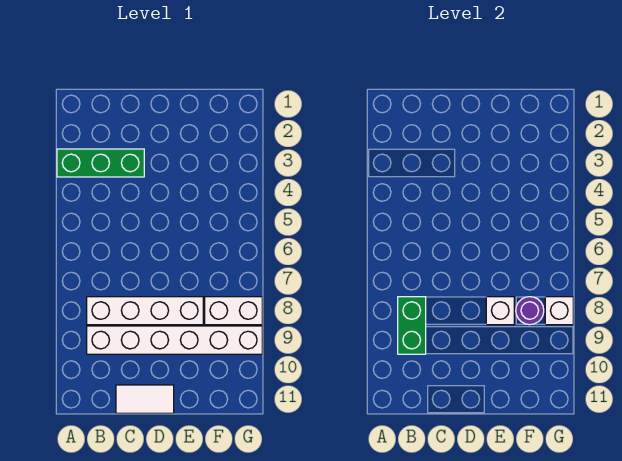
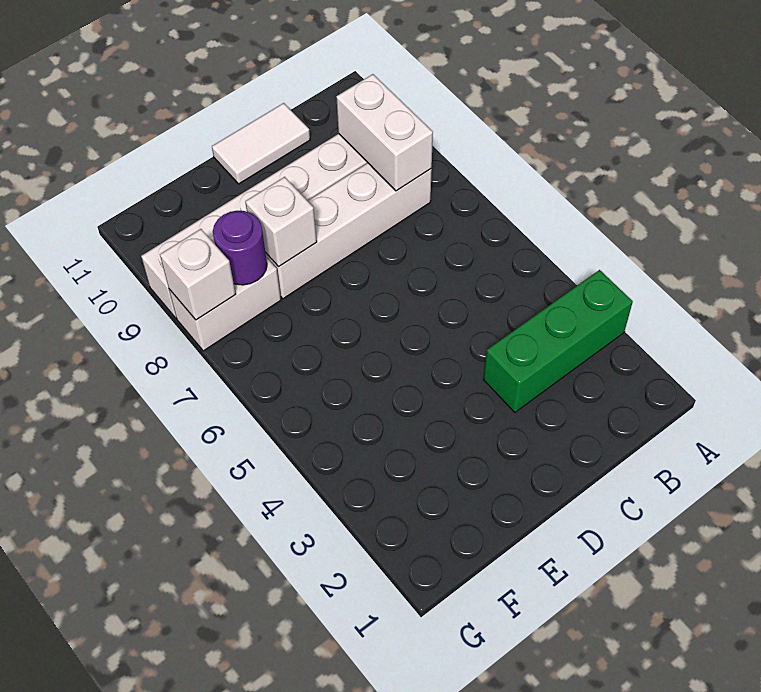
green 1x2 brick [398,297,426,354] -> white 1x2 brick [336,74,433,191]

